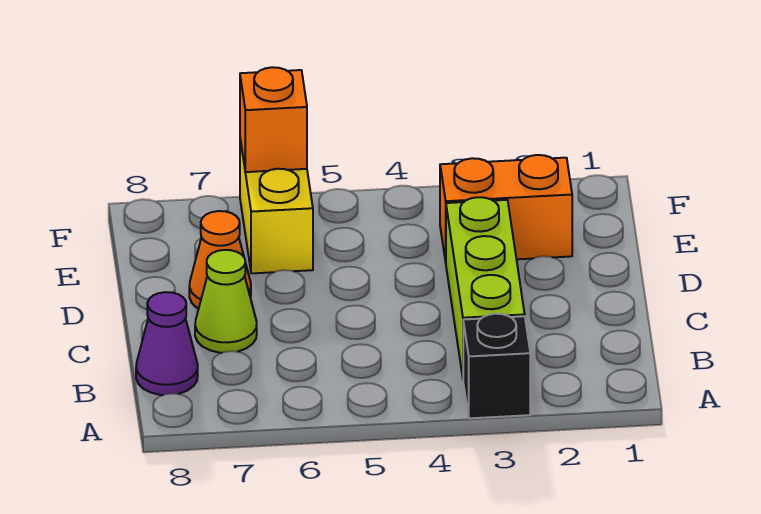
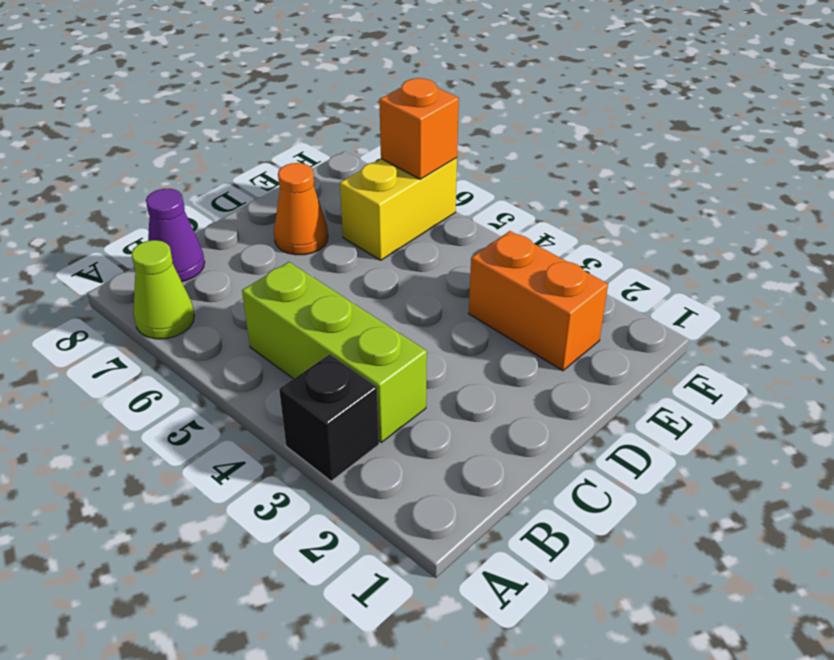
lime 1x3 brick [446,197,525,377] -> lime 1x3 brick turned to [242,262,427,442]
lime 1x1 cone [195,250,257,353] -> lime 1x1 cone moved to [131,240,194,339]

